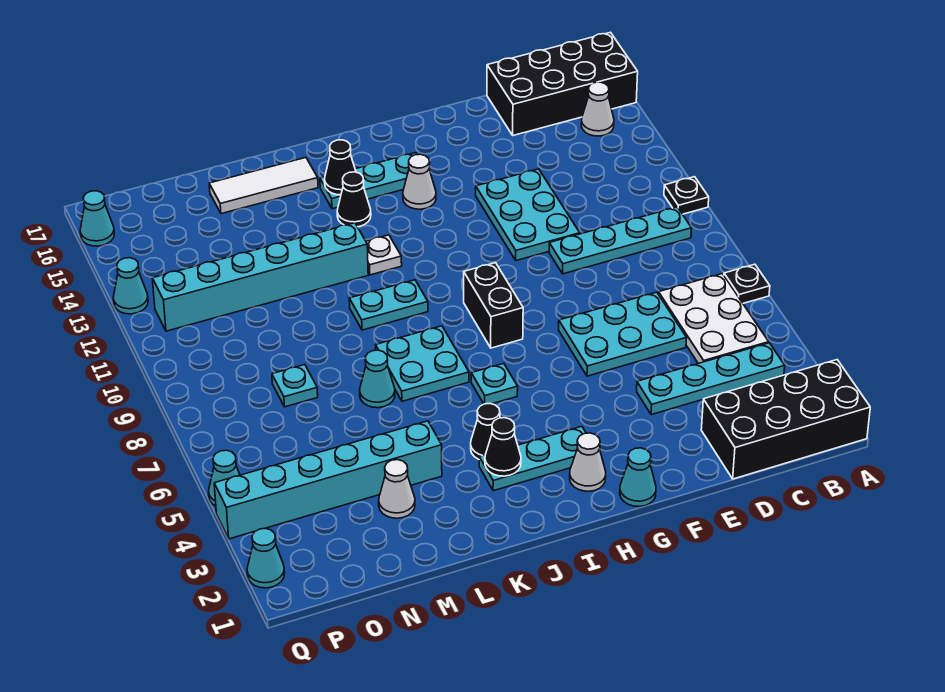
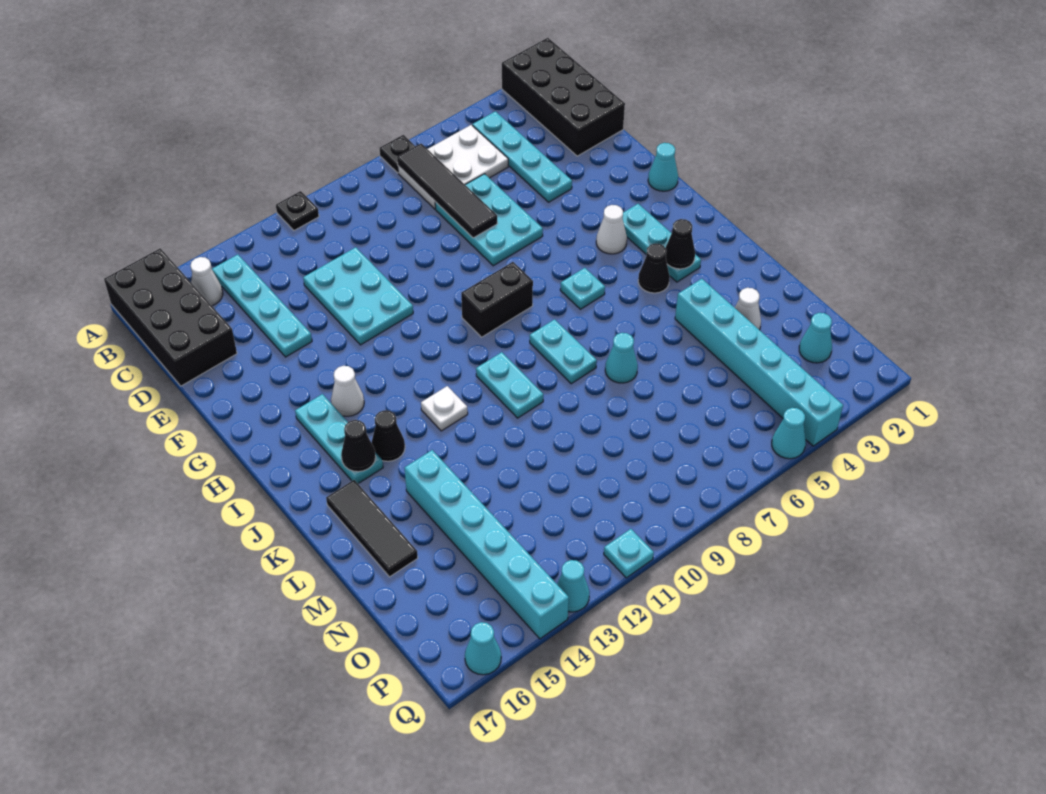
none -> black 1x4 tile [397,144,498,238]
cyan 1x4 plate [549,207,692,274] -> cyan 1x4 plate moved to [212,254,312,357]
cyan 2x3 plate [476,169,580,261] -> cyan 2x3 plate turned to [303,247,413,345]
white 1x1 cone [570,433,606,491] -> white 1x1 cone moved to [596,205,627,254]
cyan 2x2 plate [376,326,469,401] -> cyan 1x2 plate [530,319,597,384]
cyan 1x6 brick [152,223,368,331] -> cyan 1x6 brick moved to [404,450,569,639]
white 1x3 tile [209,158,318,214] -> black 1x3 tile [326,480,418,577]
cyan 1x1 plate [272,365,318,407] -> cyan 1x1 plate moved to [604,529,654,578]
cyan 1x1 cone [247,528,285,588] -> cyan 1x1 cone moved to [799,313,832,363]

